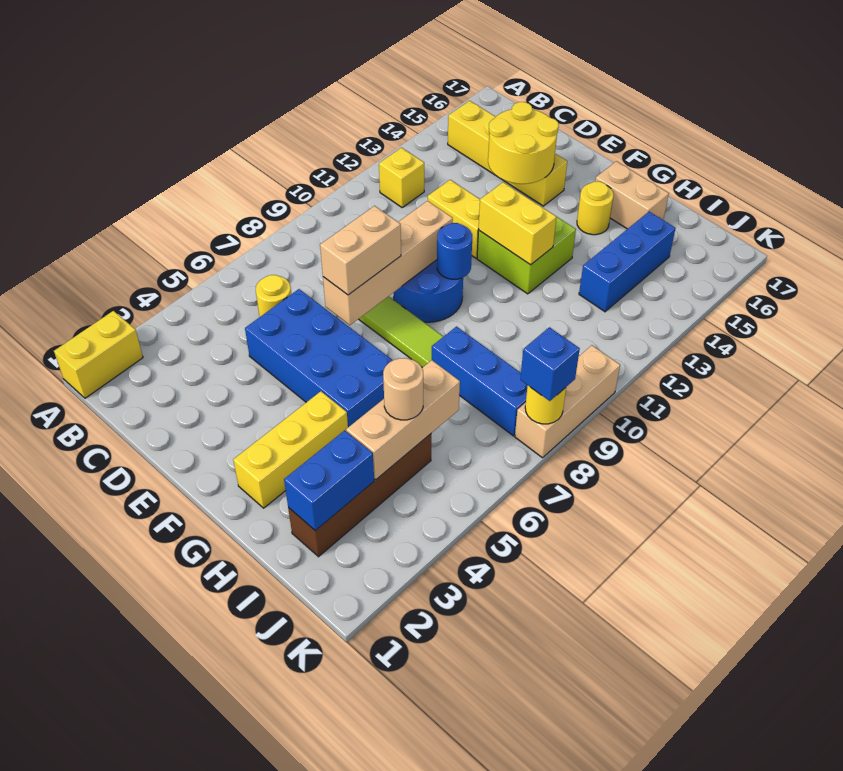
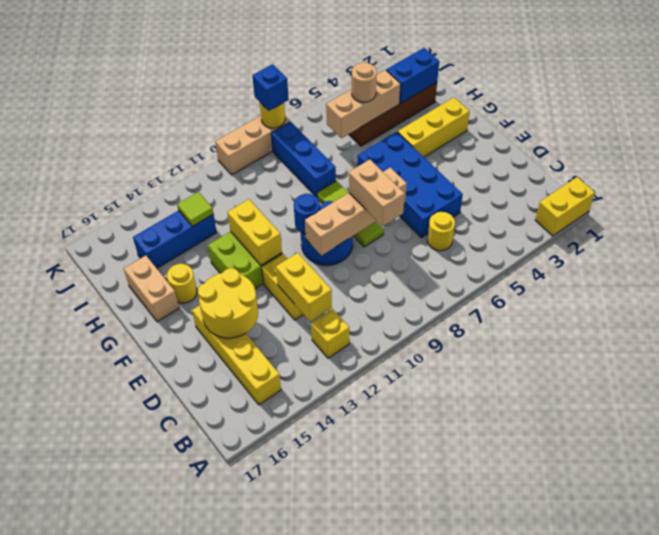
none -> yellow 1x2 brick [276,253,332,322]
tan 1x2 brick [320,206,401,295] -> tan 1x2 brick turned to [349,159,405,226]
none -> lime 1x1 tile [177,192,213,226]

